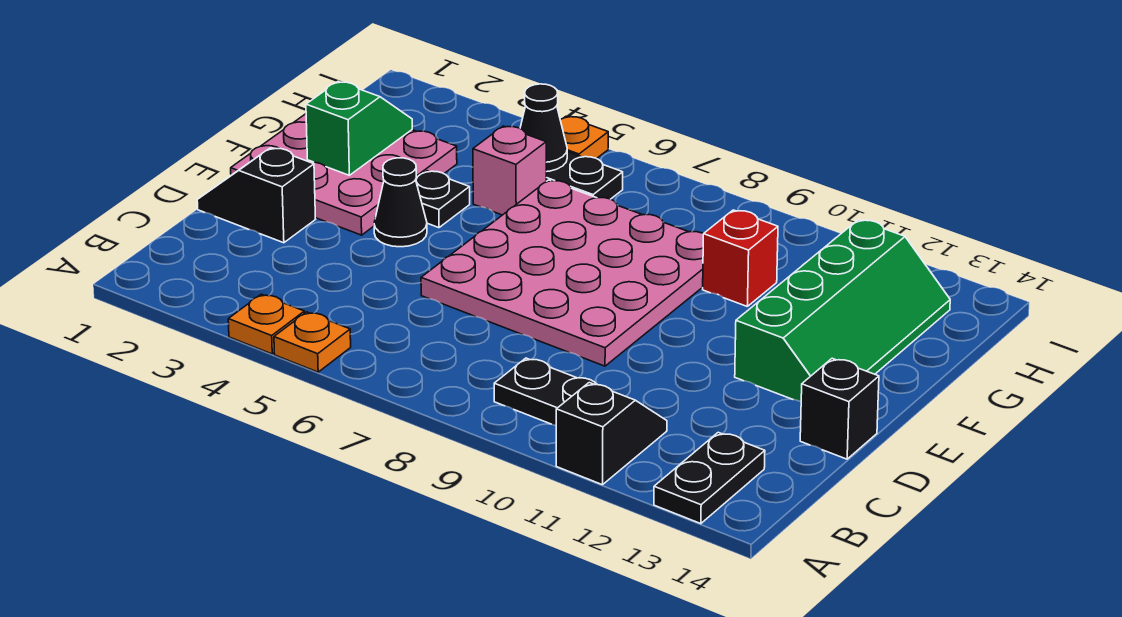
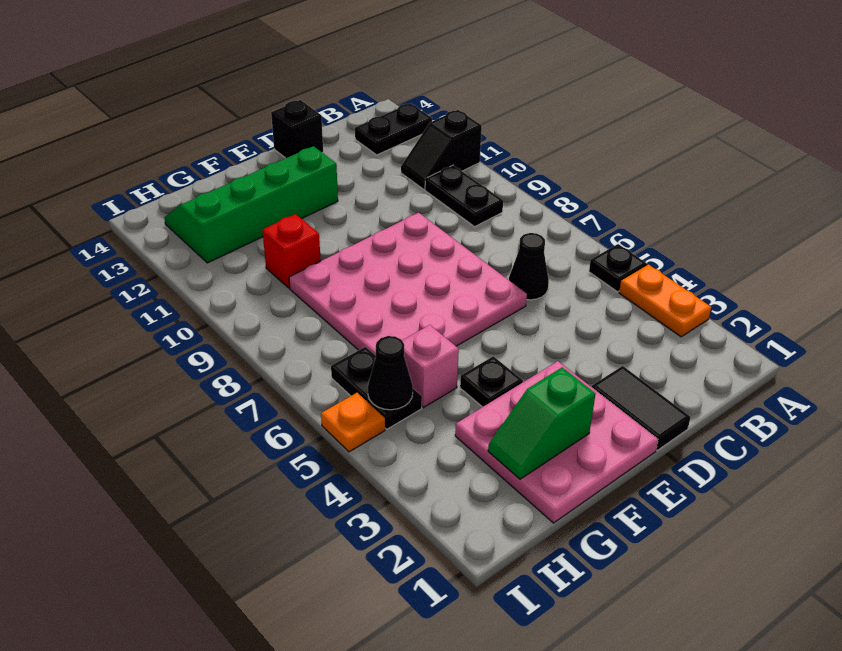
orange 1x1 plate [228,294,304,354] -> orange 1x2 plate [619,265,711,337]
orange 1x1 plate [274,312,351,372] -> black 1x1 plate [589,244,647,292]
black 1x2 slope [197,148,315,243] -> black 1x2 tile [592,366,691,450]
black 1x1 cone [374,158,427,247] -> black 1x1 cone moved to [509,233,549,300]

